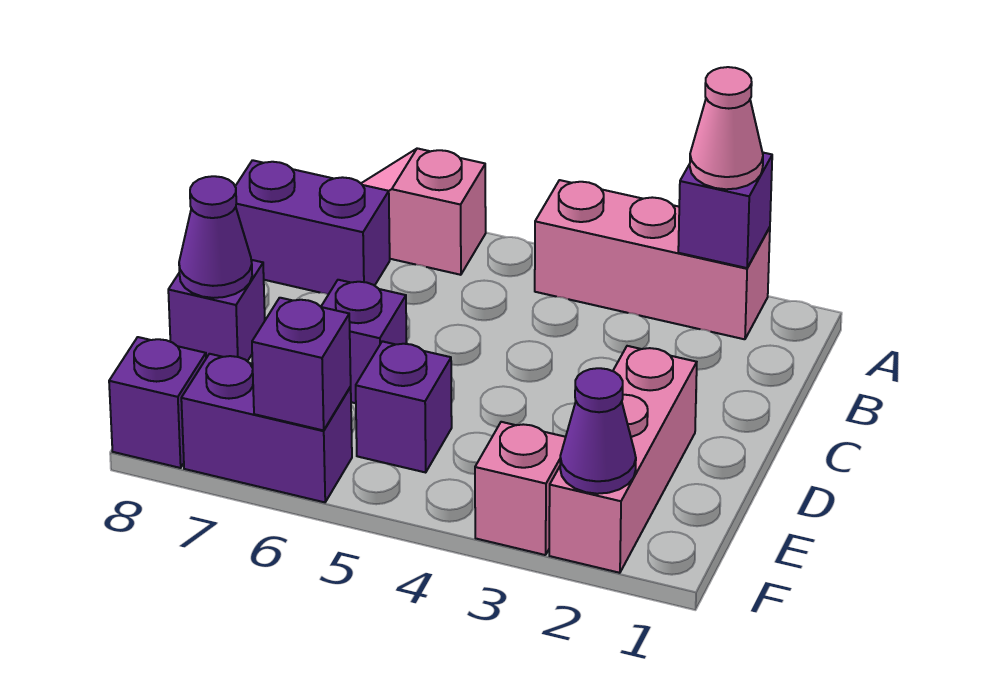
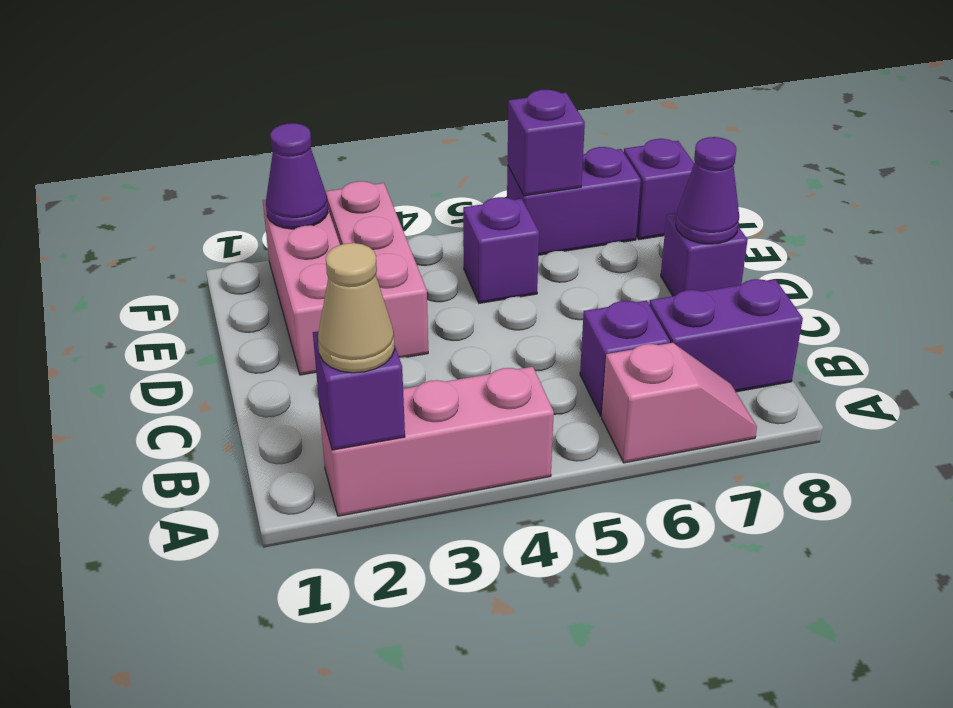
pink 1x1 cone [690,67,763,189] -> tan 1x1 cone [318,243,395,373]
purple 1x1 brick [321,280,407,403] -> purple 1x1 brick moved to [580,301,670,416]
pink 1x1 brick [475,422,566,555] -> pink 1x3 brick [325,181,428,358]

